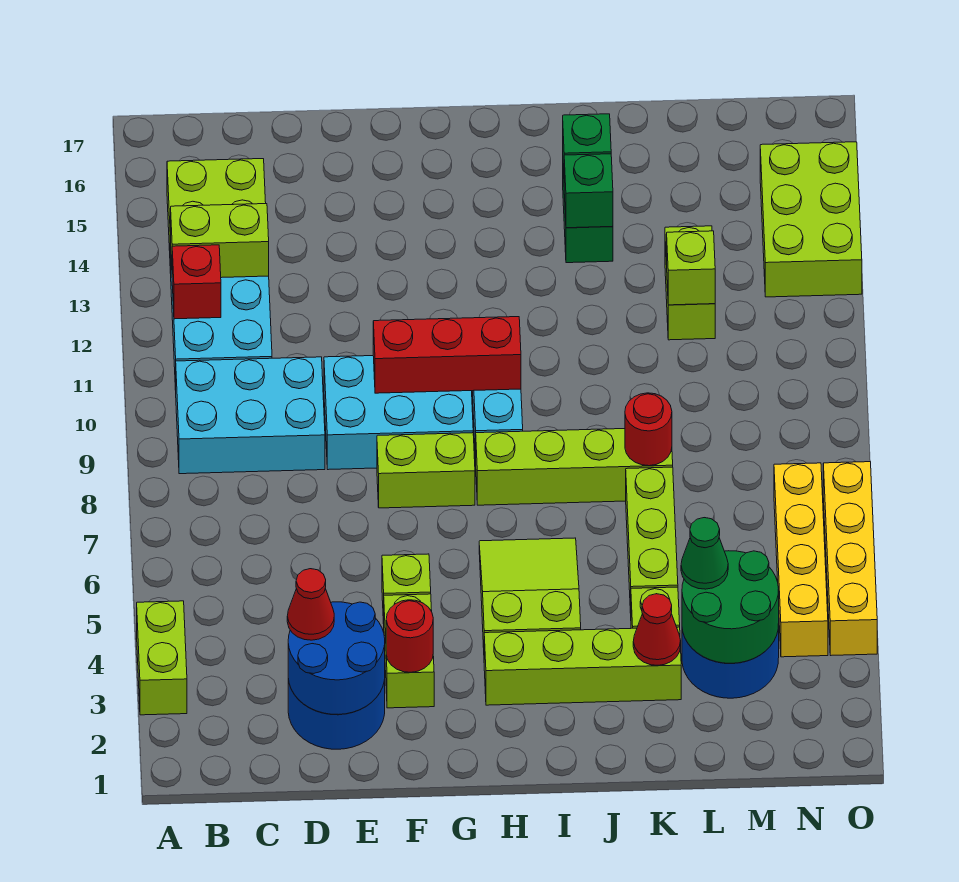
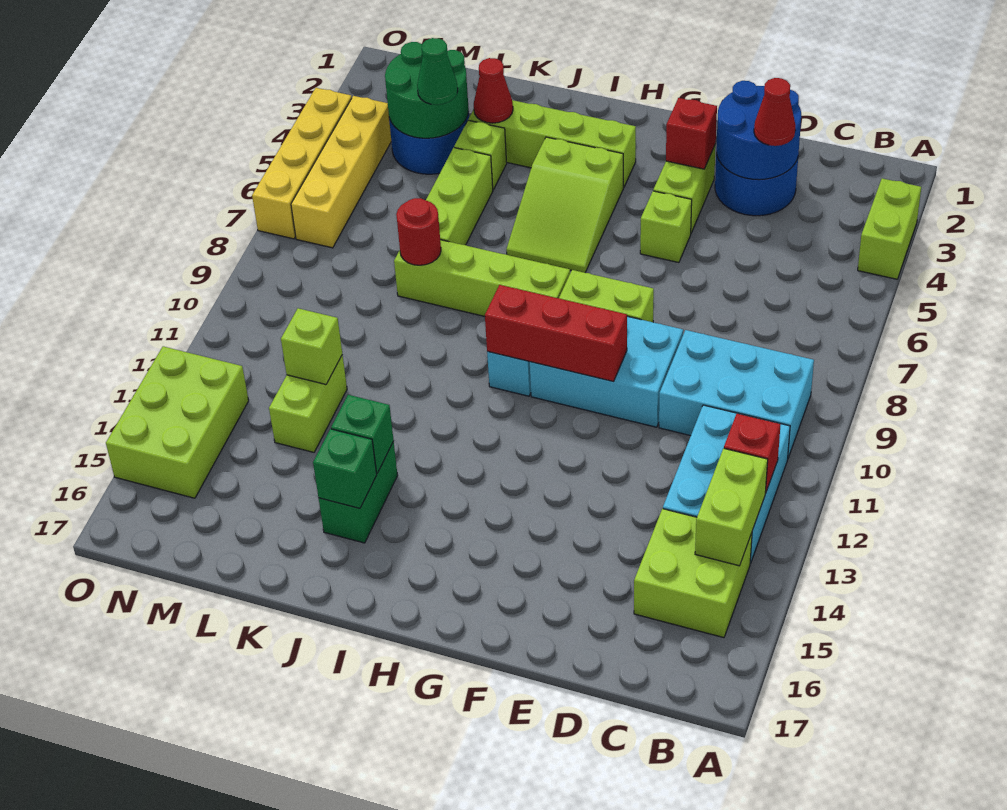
lime 1x2 brick [170,204,269,278] -> lime 1x2 brick turned to [695,448,768,566]
red 1x1 round brick [386,600,433,672] -> red 1x1 brick [666,98,717,169]

